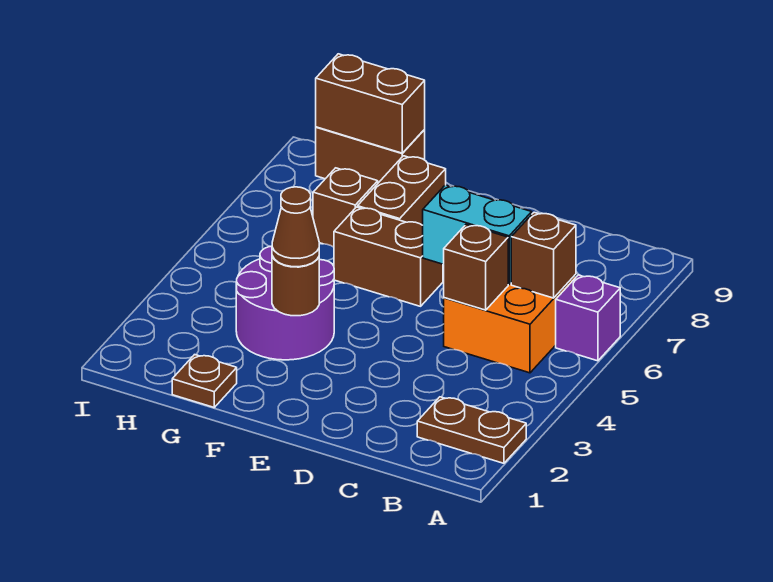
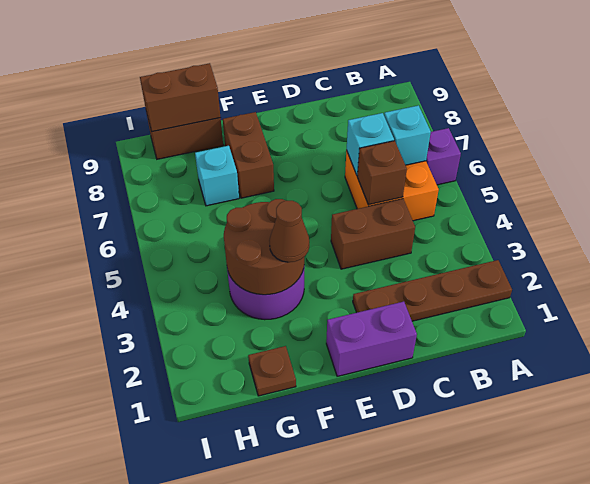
brown 1x2 plate [417,397,526,463] -> brown 1x4 plate [353,260,512,321]
brown 1x1 brick [511,212,576,298] -> cyan 1x1 brick [384,105,431,165]
cyan 1x2 brick [423,185,532,284] -> cyan 1x1 brick [347,113,394,176]
none -> purple 1x2 brick [326,302,417,376]
brown 1x2 brick [334,207,443,306] -> brown 1x2 brick moved to [331,199,415,269]
brown 1x1 round brick [272,256,319,316] -> brown 2x2 round brick [224,199,304,295]
brown 1x1 brick [313,168,378,247] -> cyan 1x1 brick [195,146,239,206]

